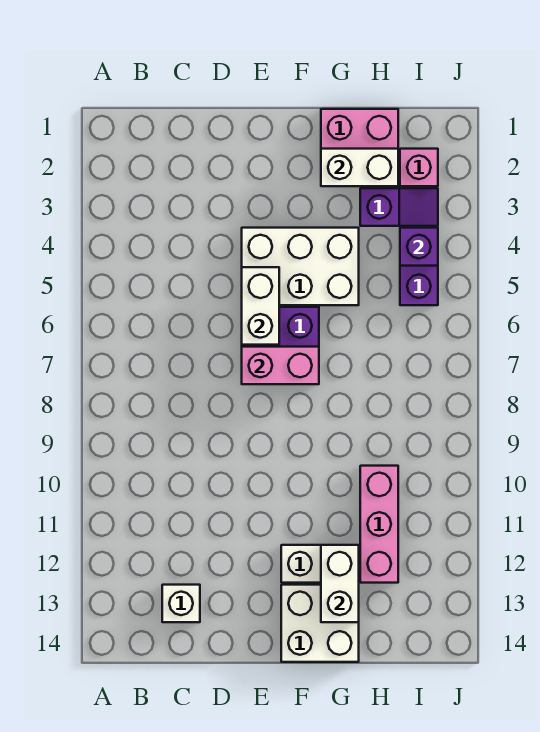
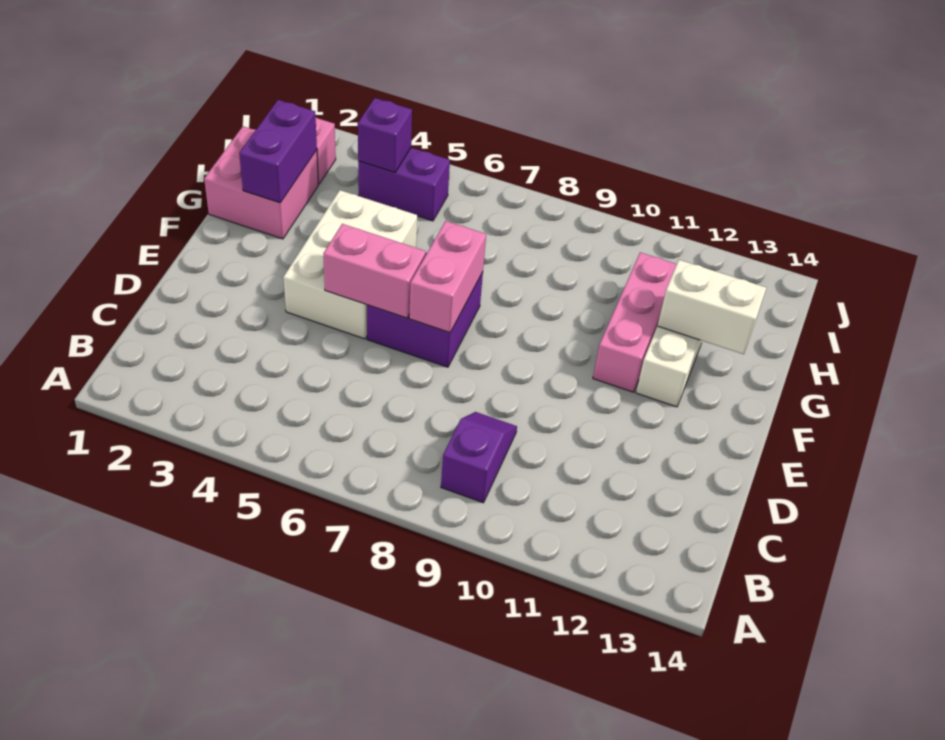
white 1x1 brick [162,585,200,622] -> none
white 1x2 brick [242,267,279,345] -> pink 1x2 brick [323,224,426,318]
white 2x2 brick [281,585,359,662] -> none
white 1x2 brick [321,149,398,186] -> purple 1x2 brick [239,100,317,203]
purple 1x2 slope [360,188,438,226] -> purple 1x2 slope moved to [441,412,517,503]
pink 1x3 brick [360,466,398,583] -> pink 1x3 brick turned to [593,252,677,392]

